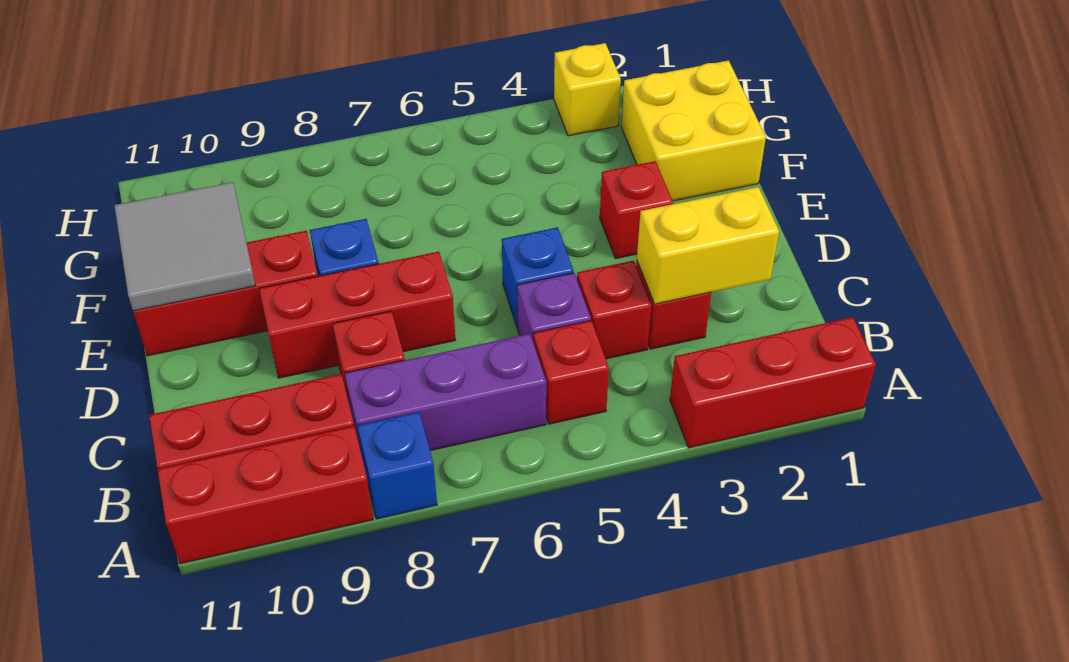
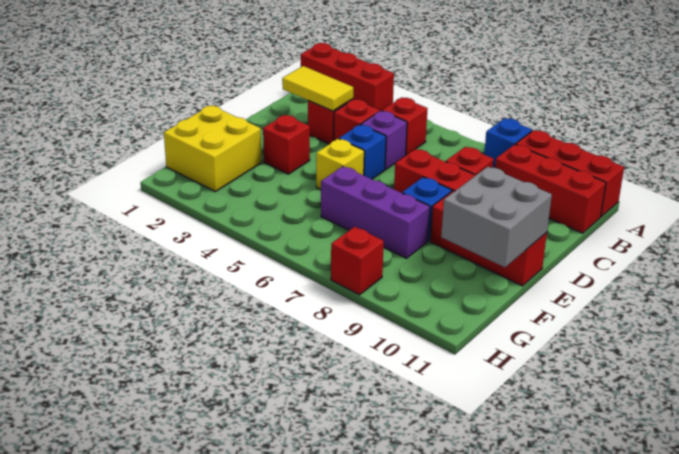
purple 1x3 brick [345,334,546,455] -> purple 1x3 brick moved to [321,166,430,258]
yellow 1x2 brick [637,187,779,304] -> yellow 1x2 tile [282,66,353,111]
grey 2x2 tile [114,182,255,311] -> grey 2x2 brick [441,167,552,267]
yellow 1x1 brick [554,43,621,136] -> yellow 1x1 brick moved to [316,139,364,190]
none -> red 1x1 brick [331,227,384,295]

